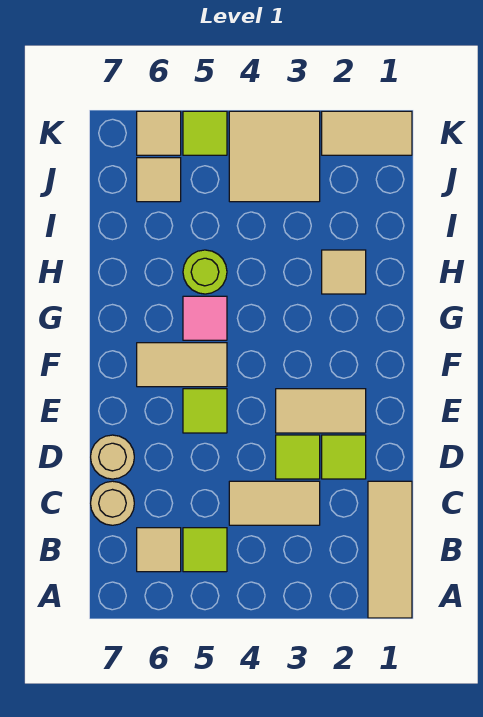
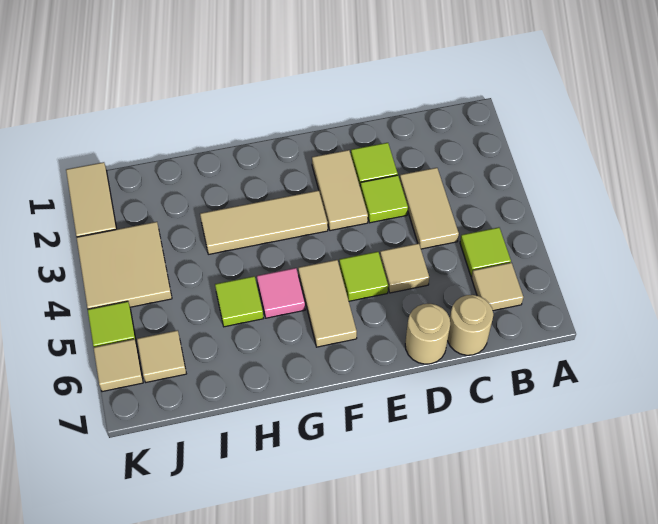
tan 1x3 tile [368,481,412,618] -> tan 1x3 tile moved to [200,190,328,254]
tan 1x1 tile [322,250,366,294] -> tan 1x1 tile moved to [380,243,429,293]
lime 1x1 round brick [183,250,227,294] -> lime 1x1 tile [215,276,263,327]

